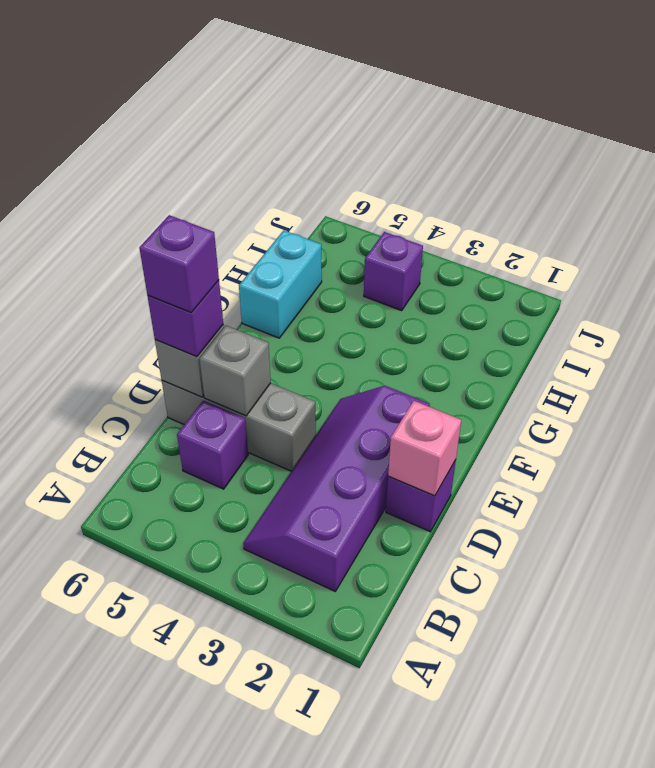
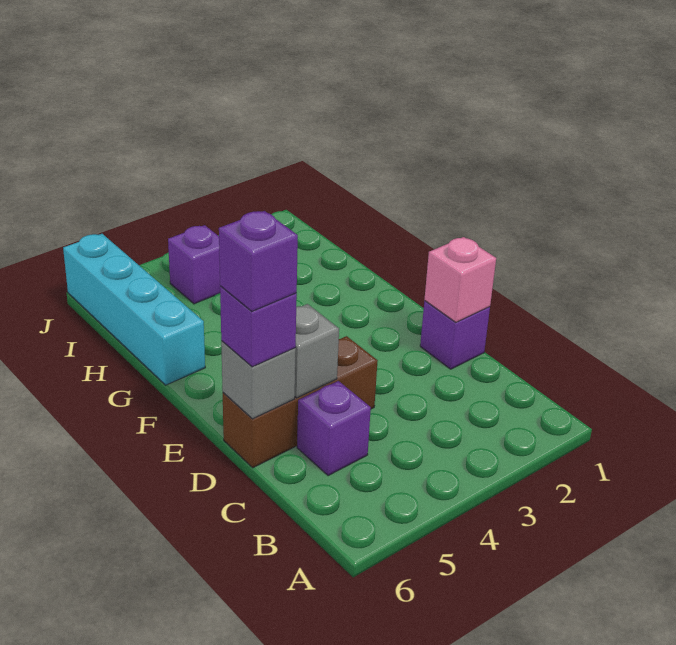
purple 2x4 slope [243,386,430,591] -> none
grey 1x3 brick [162,381,316,471] -> brown 1x3 brick [223,336,378,468]
cyan 1x2 brick [239,230,322,338] -> cyan 1x4 brick [63,234,205,385]

